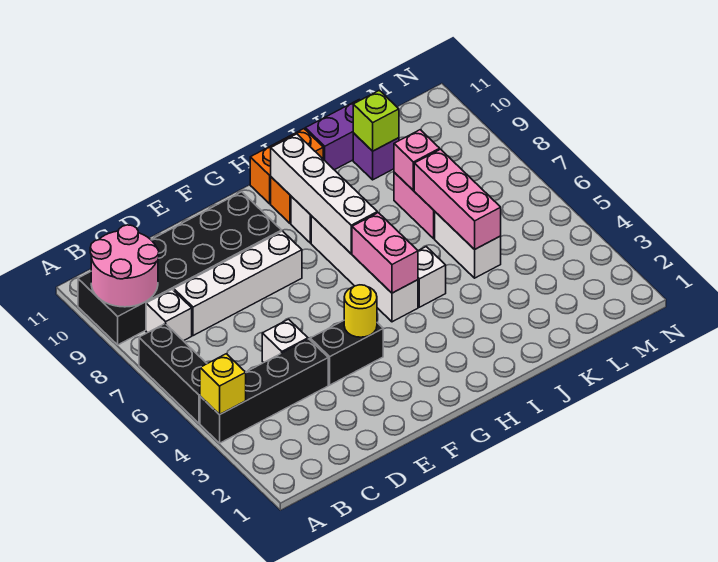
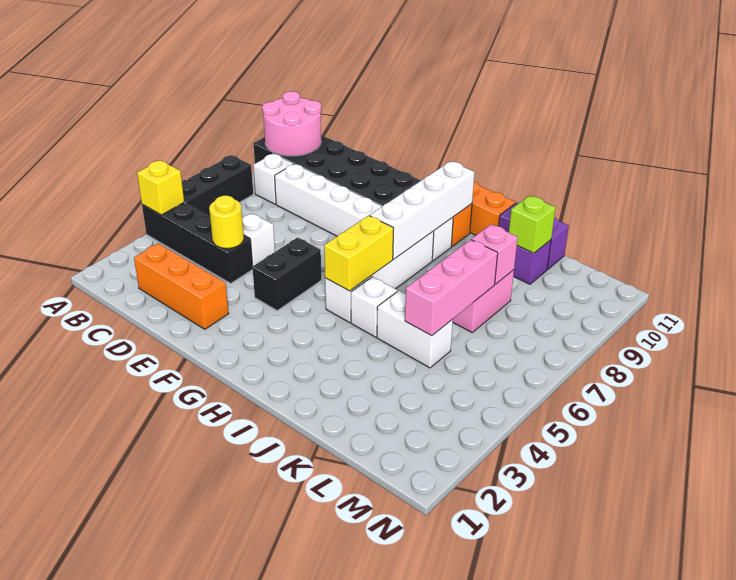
none -> orange 1x3 brick [134,243,229,329]
black 1x2 brick [310,321,383,385] -> black 1x2 brick turned to [252,238,322,311]
yellow 1x1 round brick [344,285,377,337] -> yellow 1x1 round brick moved to [209,196,244,248]
pink 1x2 brick [352,213,418,293] -> yellow 1x2 brick [324,216,394,291]
white 1x2 brick [435,212,501,278] -> white 1x2 brick turned to [377,291,453,368]

